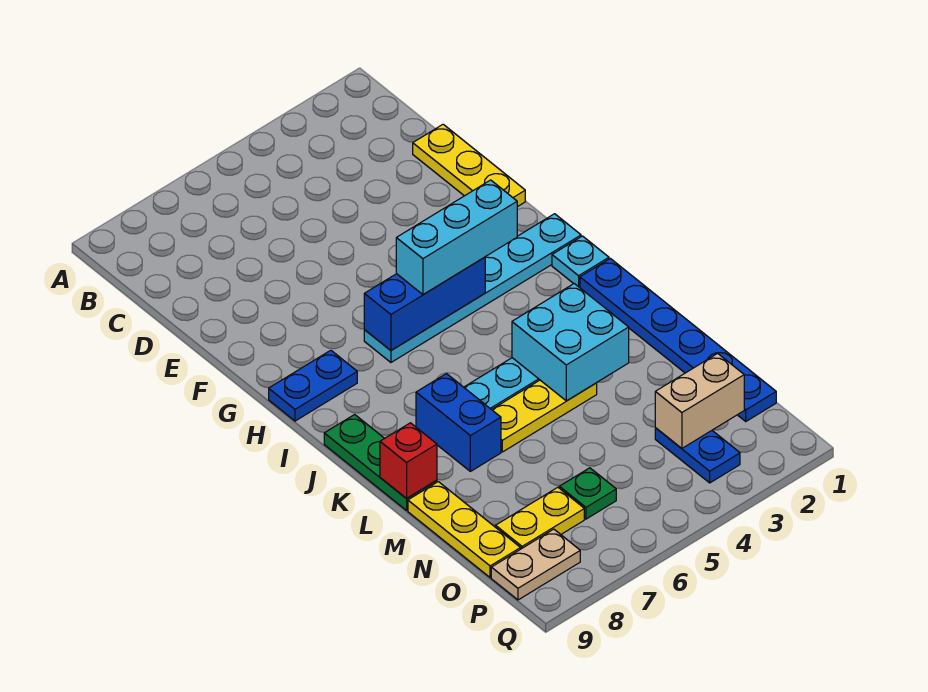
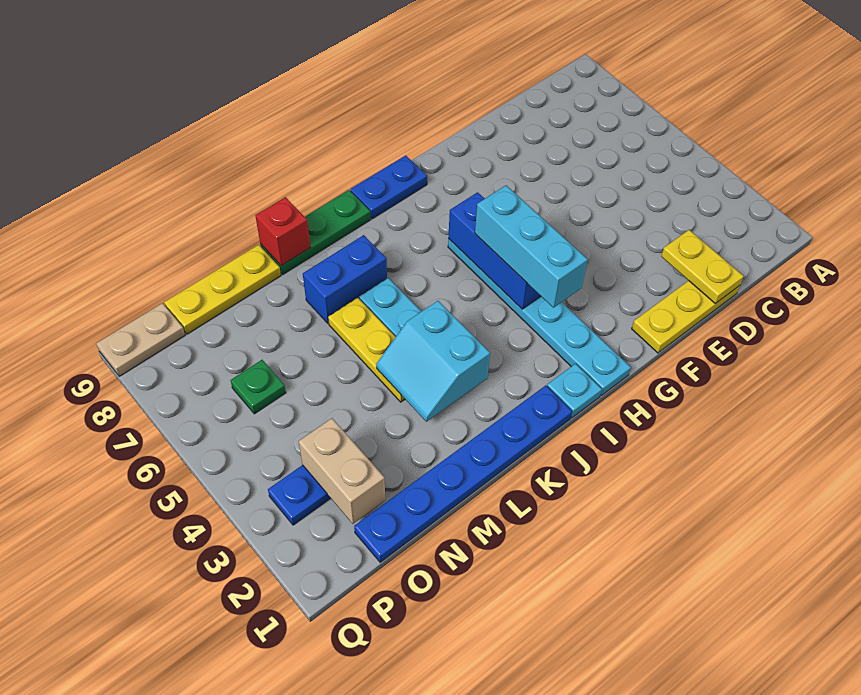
blue 1x2 plate [269,350,357,421] -> blue 1x2 plate turned to [350,155,427,219]
cyan 2x2 brick [512,284,629,401] -> cyan 2x2 slope [376,301,490,422]
yellow 1x2 plate [496,487,584,549] -> yellow 1x2 plate moved to [661,230,744,304]
tan 1x2 plate [491,529,580,600] -> tan 1x2 plate turned to [96,303,185,376]

